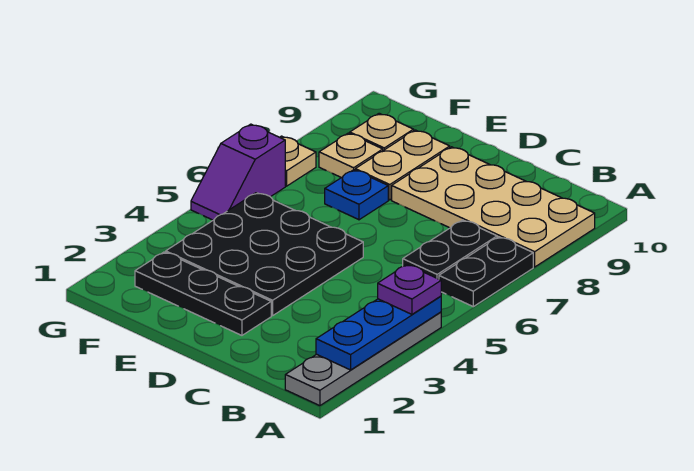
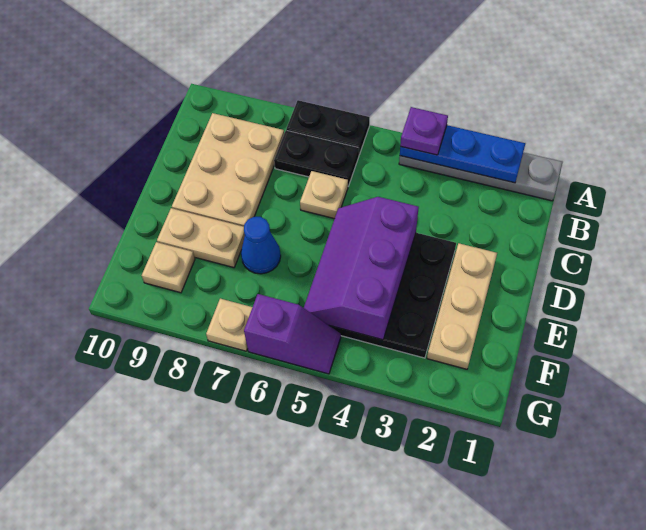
tan 2x4 plate [392,147,595,267] -> tan 2x3 plate [172,113,284,227]
black 1x3 plate [135,252,271,335] -> tan 1x3 plate [427,243,497,369]
none -> purple 2x3 slope [304,197,419,340]
blue 1x1 plate [325,170,388,220] -> blue 1x1 cone [241,217,281,274]
tan 1x1 plate [319,133,383,178] -> tan 1x1 plate moved to [300,171,348,219]

